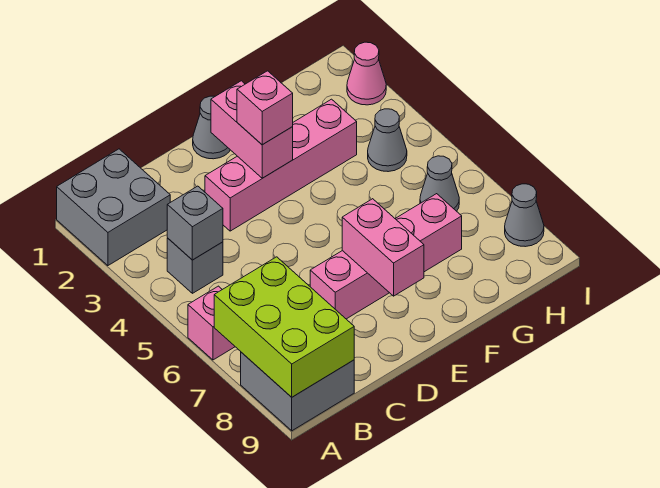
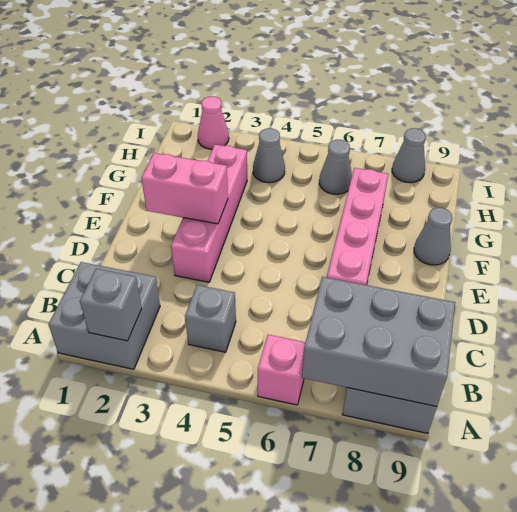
lime 2x3 brick [214,257,354,397] -> grey 2x3 brick [302,277,455,407]
grey 1x1 brick [167,186,223,260] -> grey 1x1 brick moved to [80,269,142,341]
grey 1x1 cone [193,96,230,159] -> grey 1x1 cone moved to [414,208,452,265]
pink 1x1 brick [237,71,293,145] -> none
pink 1x2 brick [342,199,424,296] -> none

